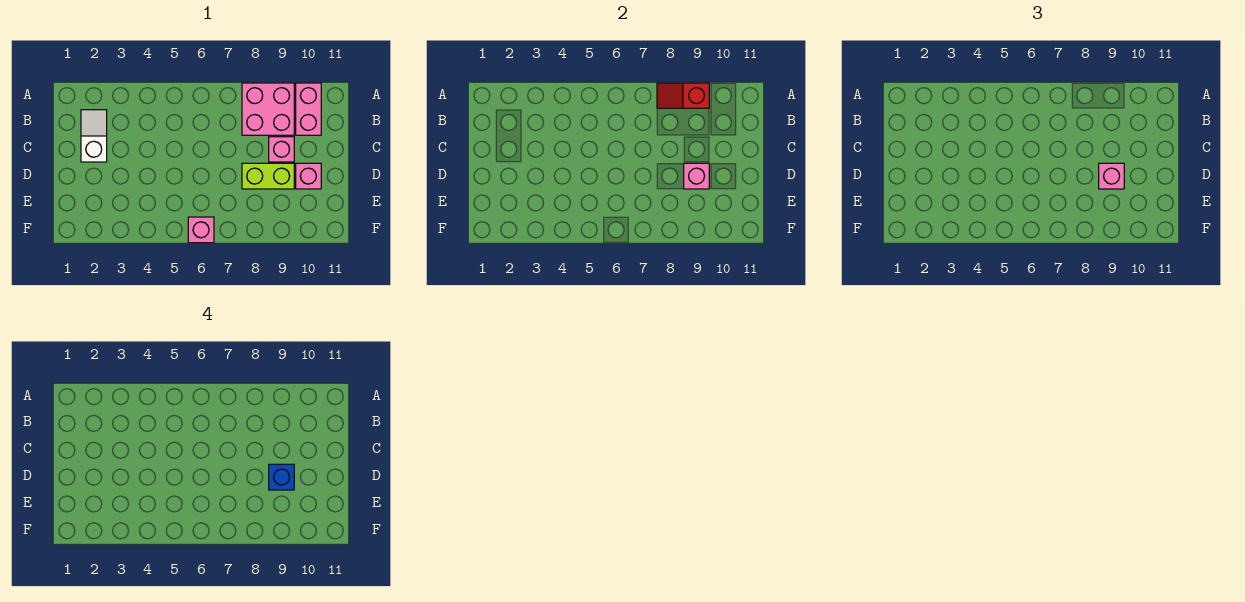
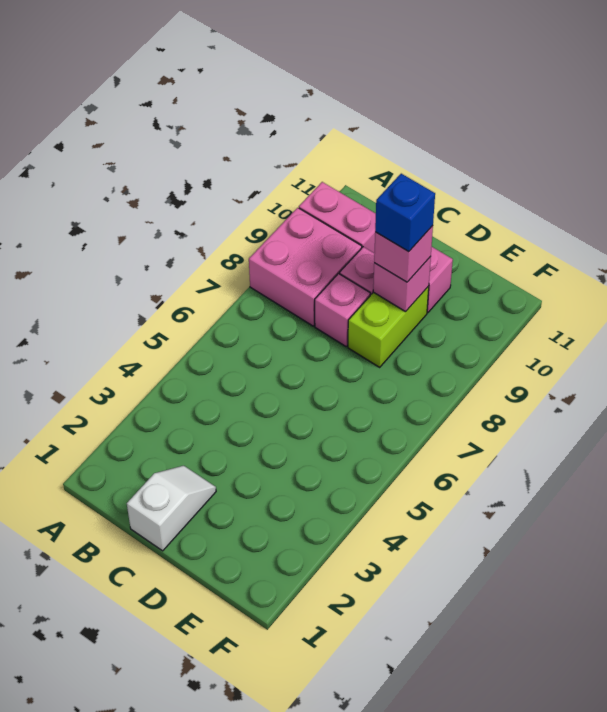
red 1x2 slope [657,83,709,108] -> none
white 1x2 slope [81,110,107,162] -> white 1x2 slope turned to [127,466,216,551]
pink 1x1 brick [188,217,214,243] -> pink 1x1 brick moved to [315,274,370,346]

